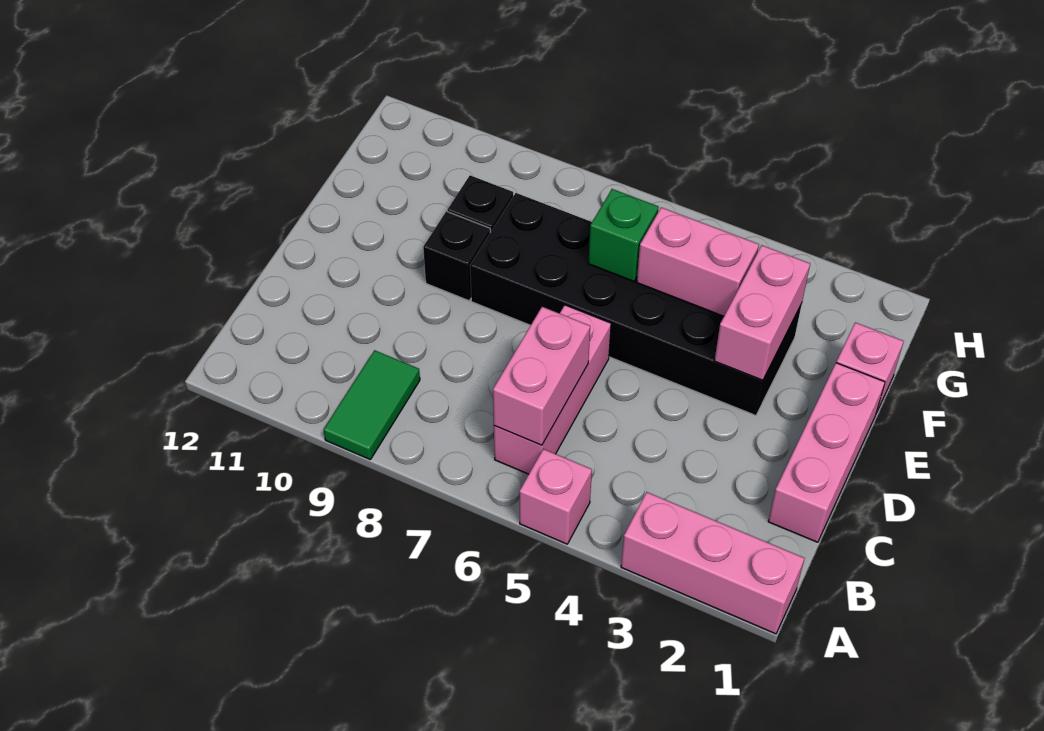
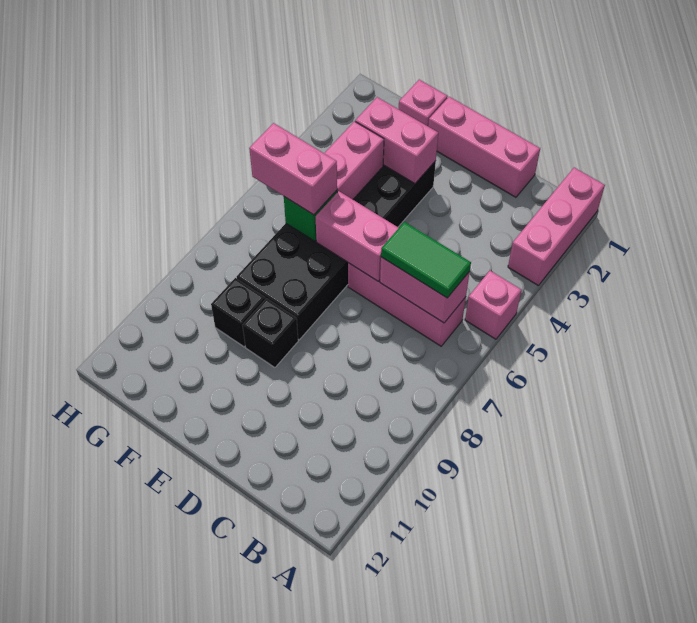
green 1x2 tile [324,350,420,459] -> green 1x2 tile moved to [381,222,471,298]
none -> pink 1x2 brick [316,191,398,281]
none -> pink 1x2 brick [249,123,337,215]

